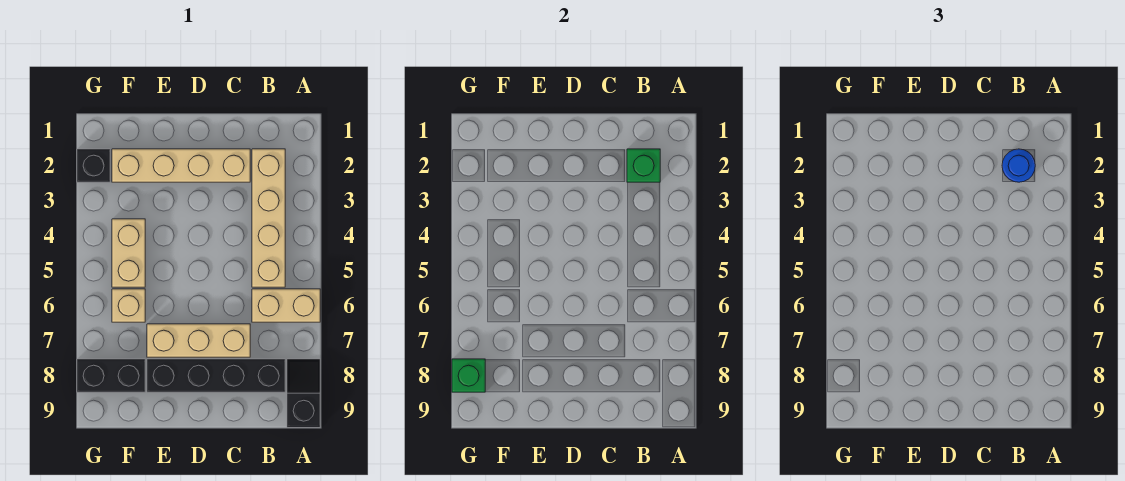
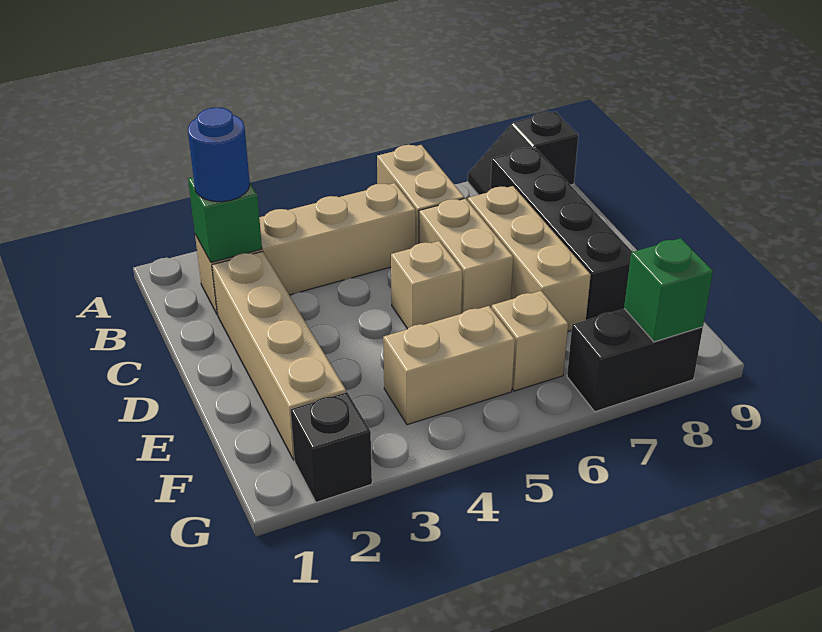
none -> tan 1x2 brick [419,198,513,314]
none -> tan 1x1 brick [391,241,462,329]
black 1x2 brick [77,359,145,392] -> black 1x2 brick turned to [567,309,703,412]

